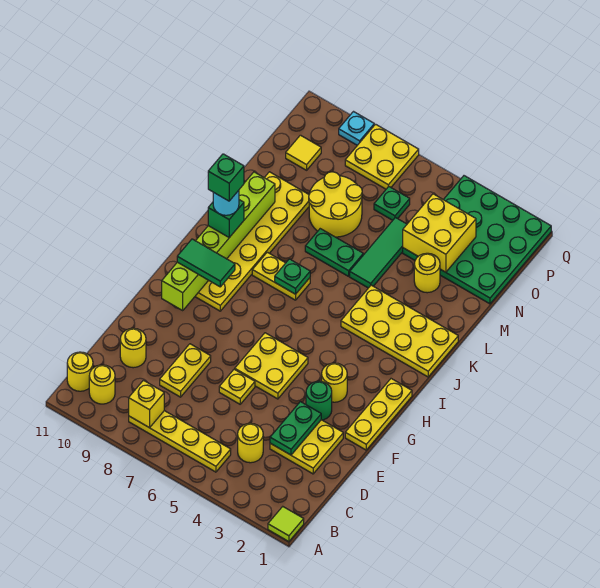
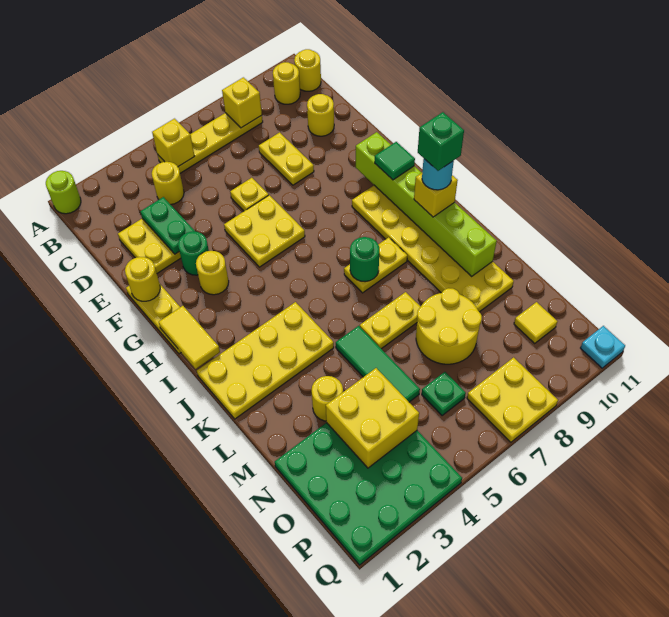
lime 1x1 tile [268,507,304,542] -> lime 1x1 round brick [46,171,81,214]
none -> yellow 1x1 brick [152,119,195,167]
none -> yellow 1x1 round brick [125,257,160,301]
none -> yellow 1x2 tile [159,306,220,369]
green 1x2 tile [177,239,235,287] -> green 1x1 tile [375,142,415,180]
green 1x1 plate [275,259,310,294] -> green 1x1 round brick [350,237,379,282]
green 1x1 brick [208,200,244,237] -> yellow 1x1 brick [414,173,458,217]
green 1x2 plate [305,229,363,276] -> yellow 1x2 plate [360,292,421,349]
cyan 1x1 plate [339,112,374,145] -> cyan 1x1 plate moved to [581,326,625,368]

